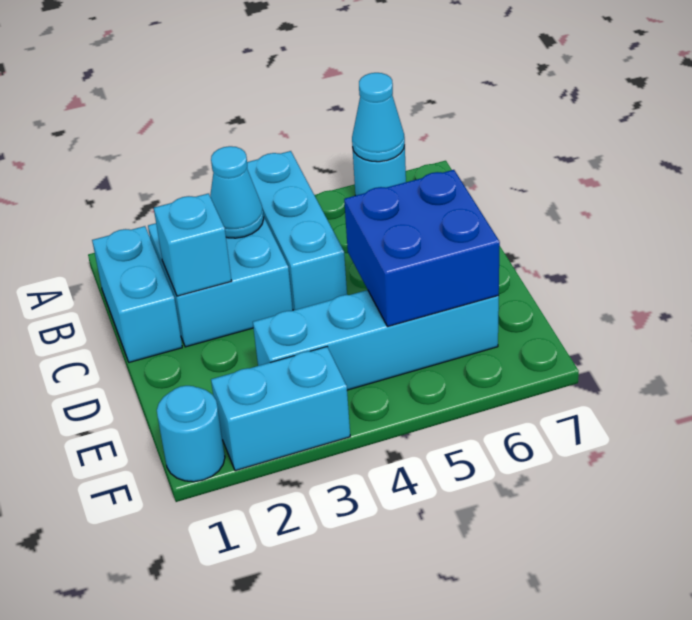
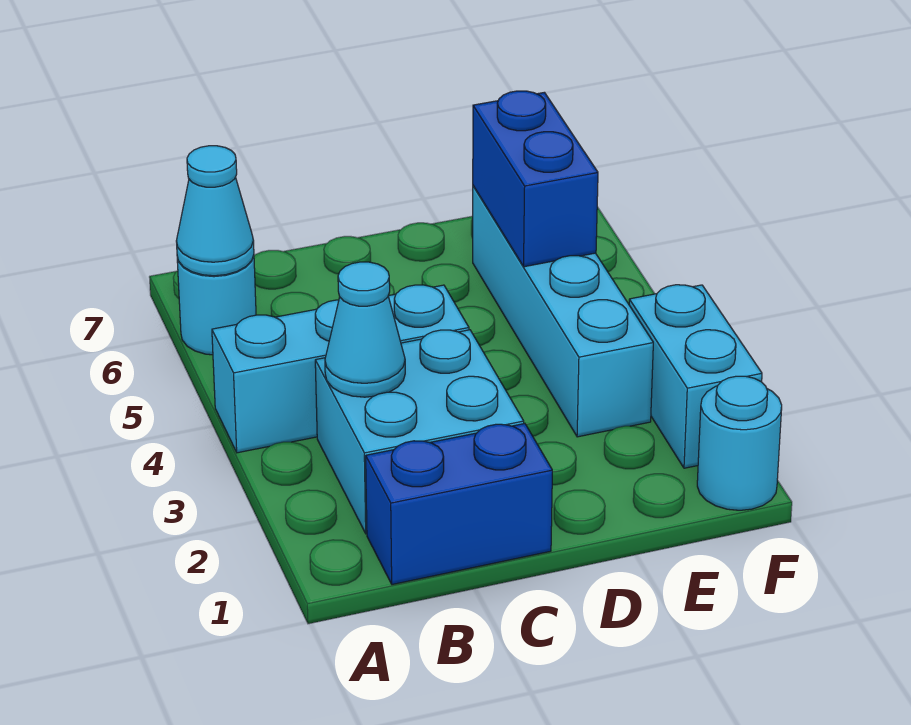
cyan 1x2 brick [92,226,182,362] -> blue 1x2 brick [366,424,552,584]
cyan 1x1 brick [154,193,232,296] -> none
blue 2x2 brick [344,170,500,327] -> blue 1x2 brick [473,91,598,267]

